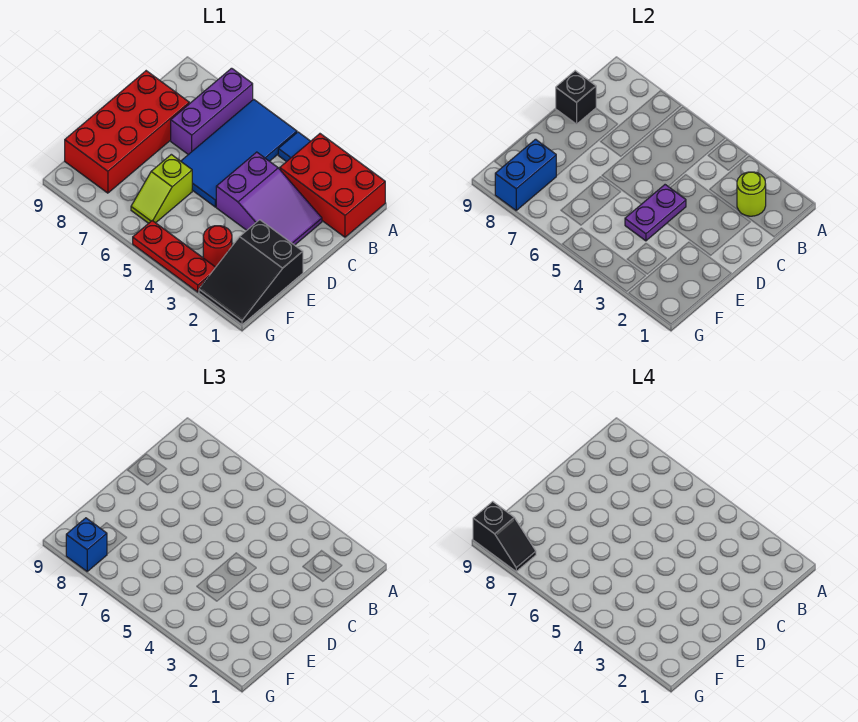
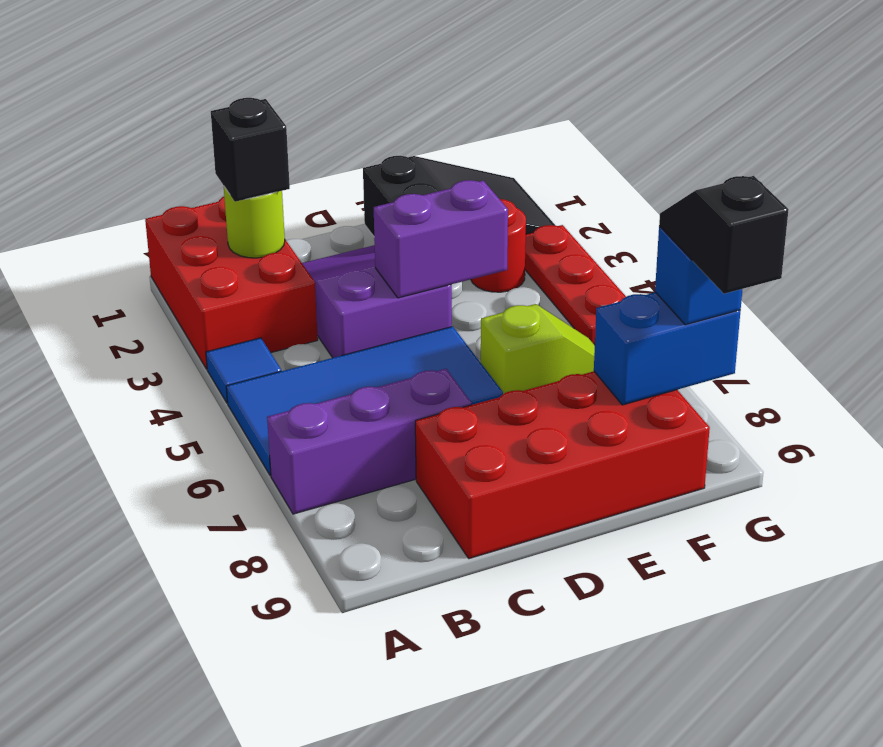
black 1x1 brick [556,71,596,124] -> black 1x1 brick moved to [211,98,290,202]
purple 1x2 plate [625,185,686,241] -> purple 1x2 brick [374,180,508,298]

